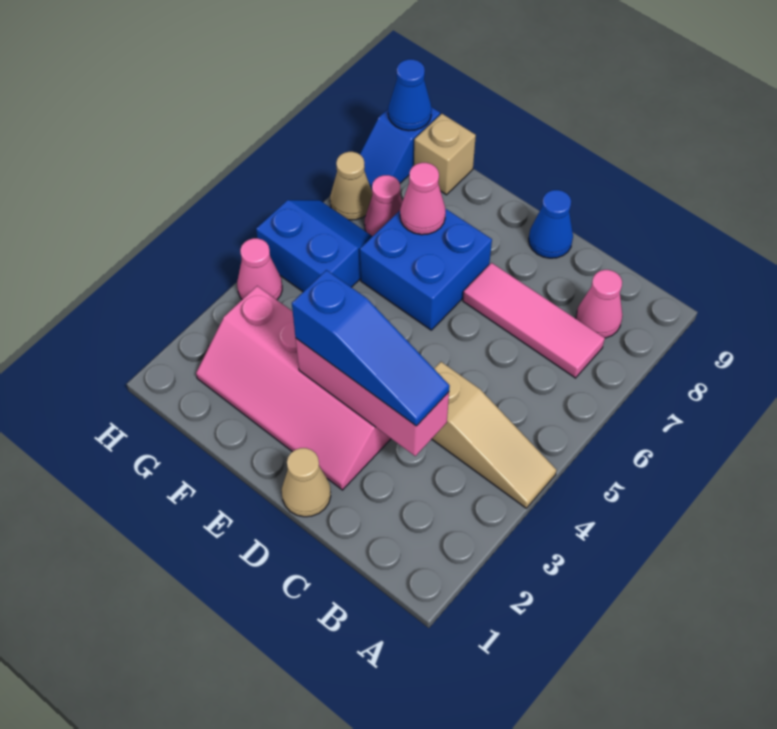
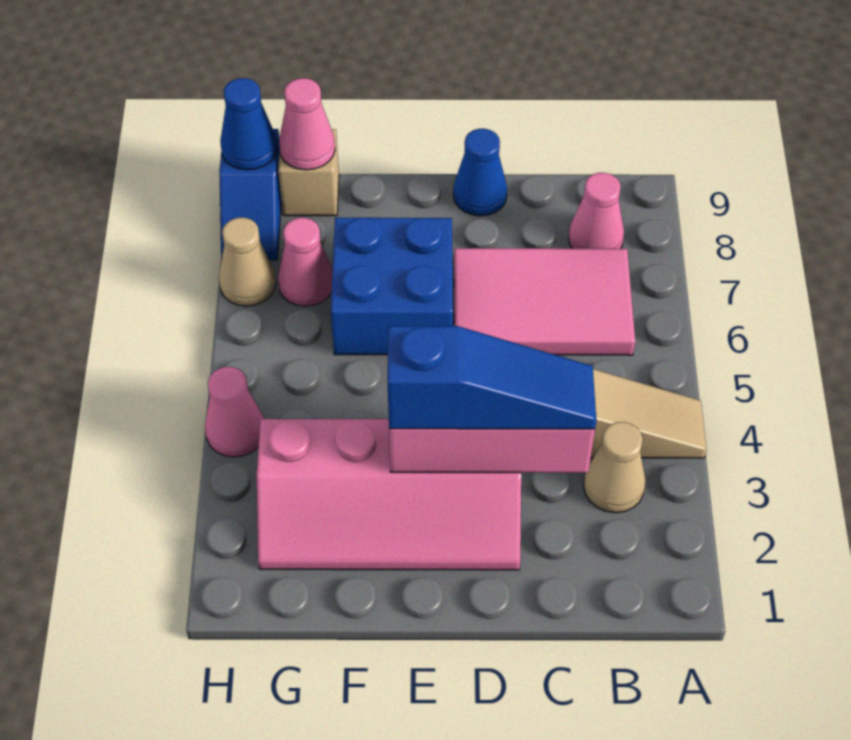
pink 1x3 tile [463,263,605,378] -> pink 2x3 tile [454,248,635,355]
tan 1x1 cone [282,448,331,517] -> tan 1x1 cone moved to [584,422,645,513]
pink 1x1 cone [400,163,446,235] -> pink 1x1 cone moved to [279,78,335,170]
blue 2x2 slope [256,200,372,292] -> none

